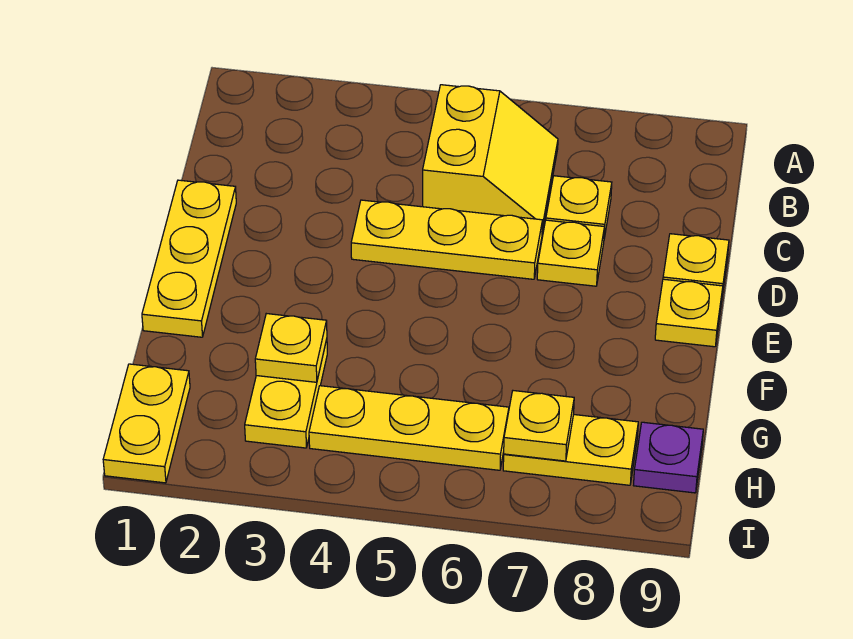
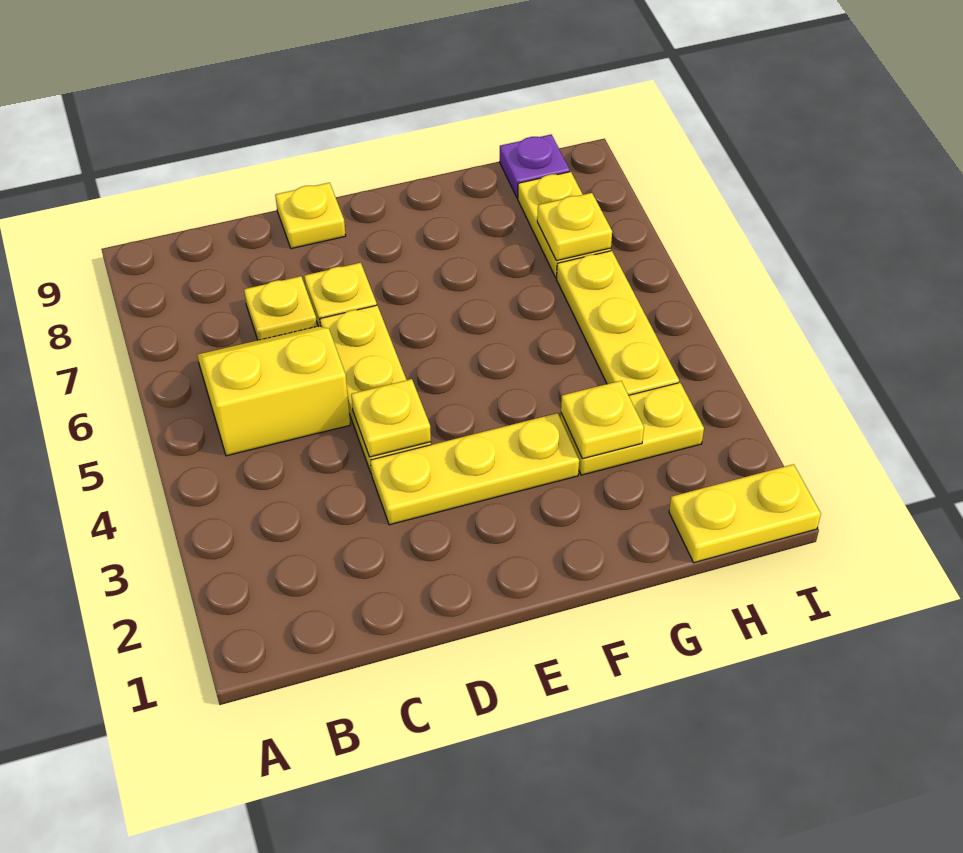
yellow 1x3 plate [142,180,236,337] -> yellow 1x3 plate moved to [370,413,579,525]
yellow 1x1 plate [655,279,723,347] -> yellow 1x1 plate moved to [351,379,431,457]

